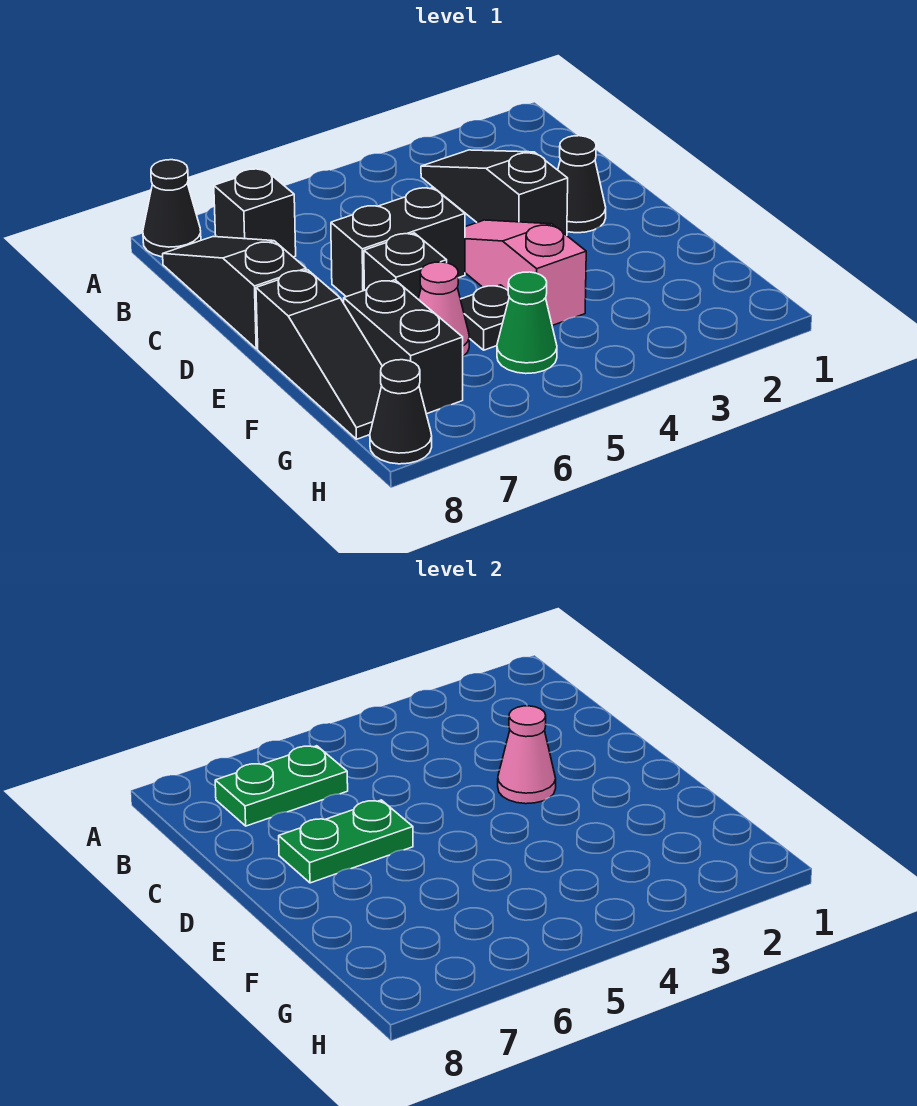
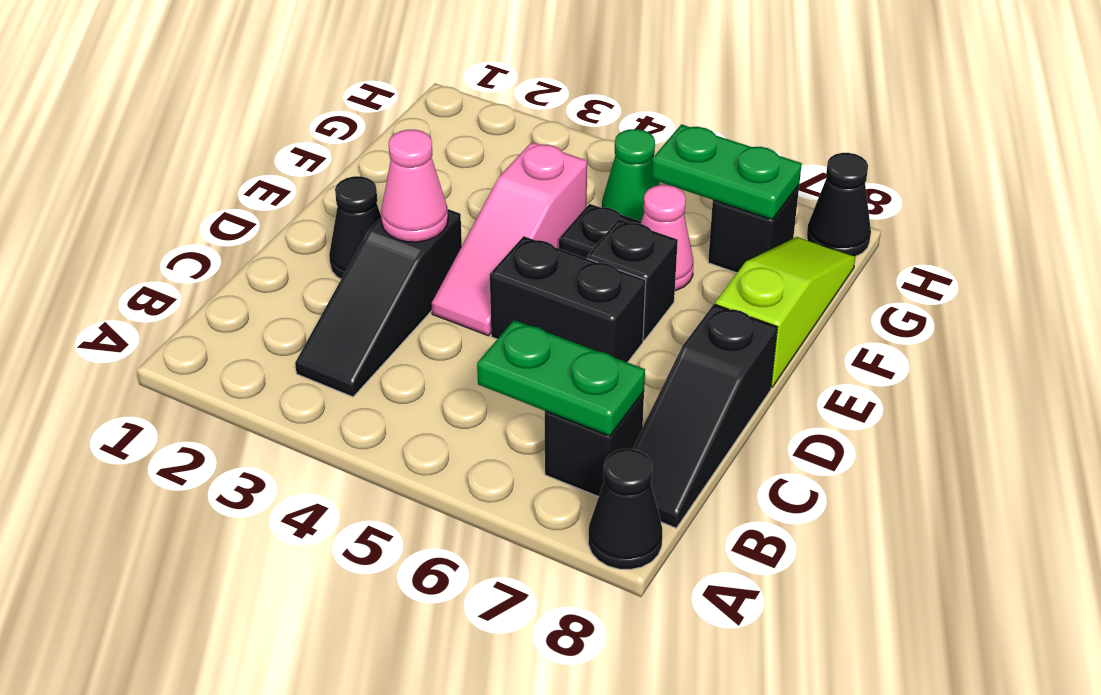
green 1x2 plate [279,800,413,883] -> green 1x2 plate moved to [651,124,802,220]
black 1x3 slope [256,270,382,439] -> lime 1x3 slope [715,237,855,388]
black 1x2 brick [344,280,463,414] -> black 1x1 brick [708,185,799,273]

